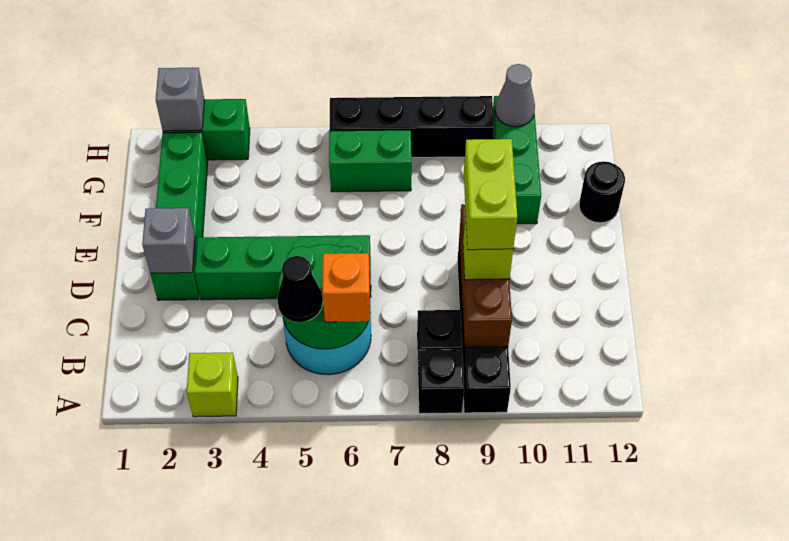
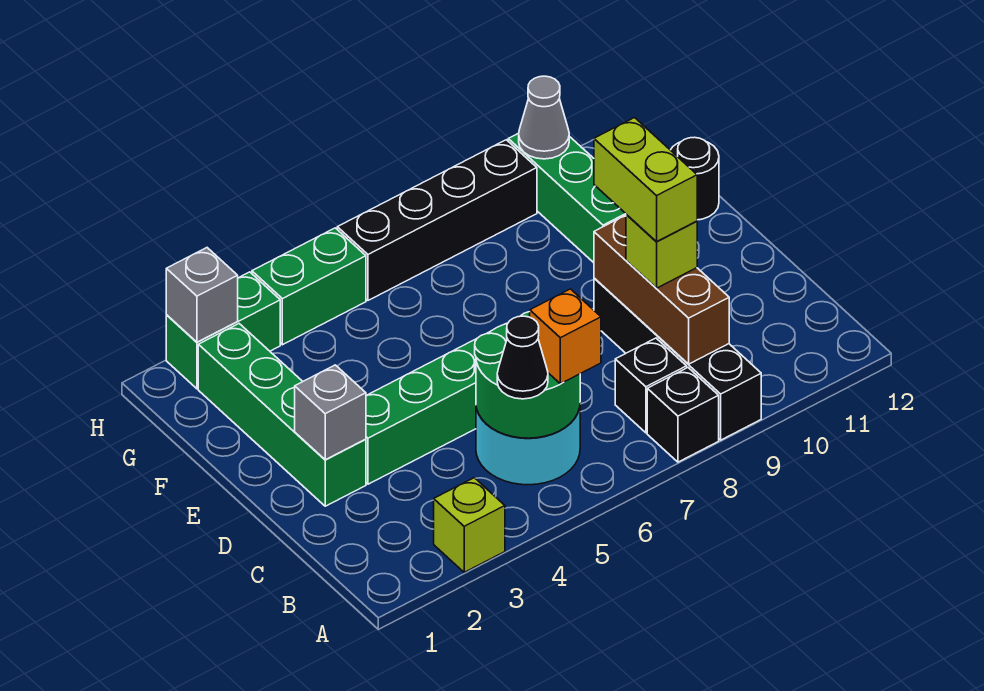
green 1x2 brick [329,130,412,192] -> green 1x2 brick moved to [252,228,366,345]

